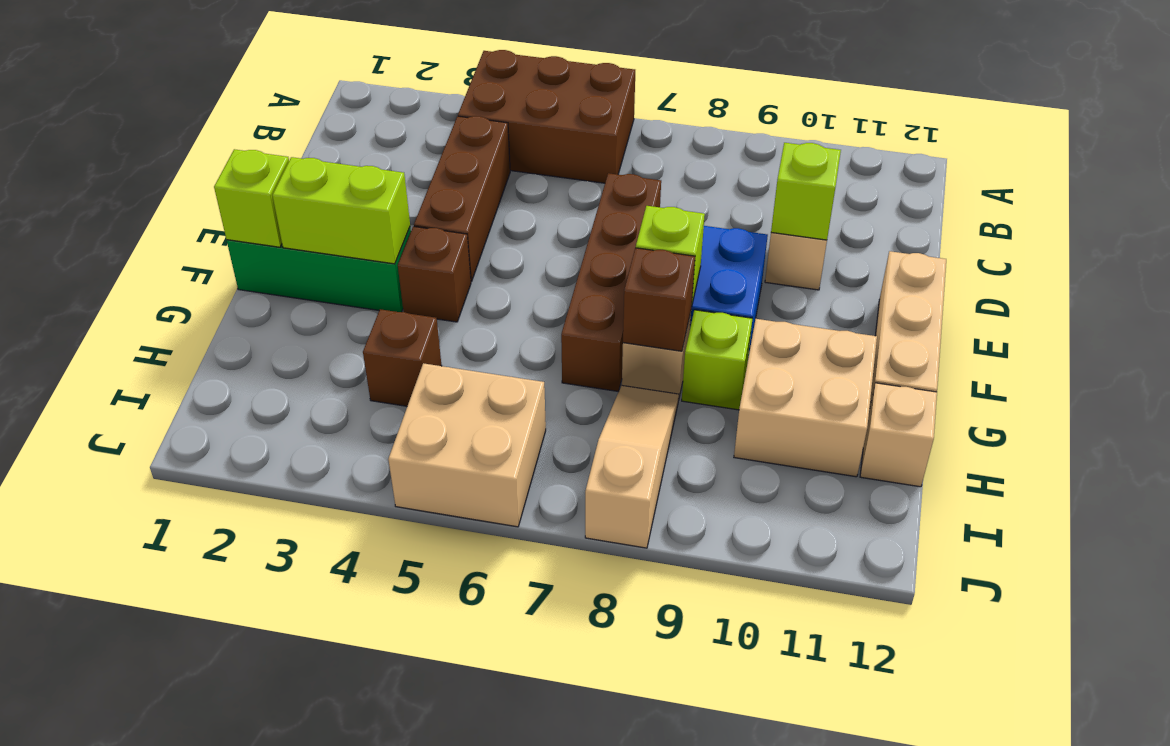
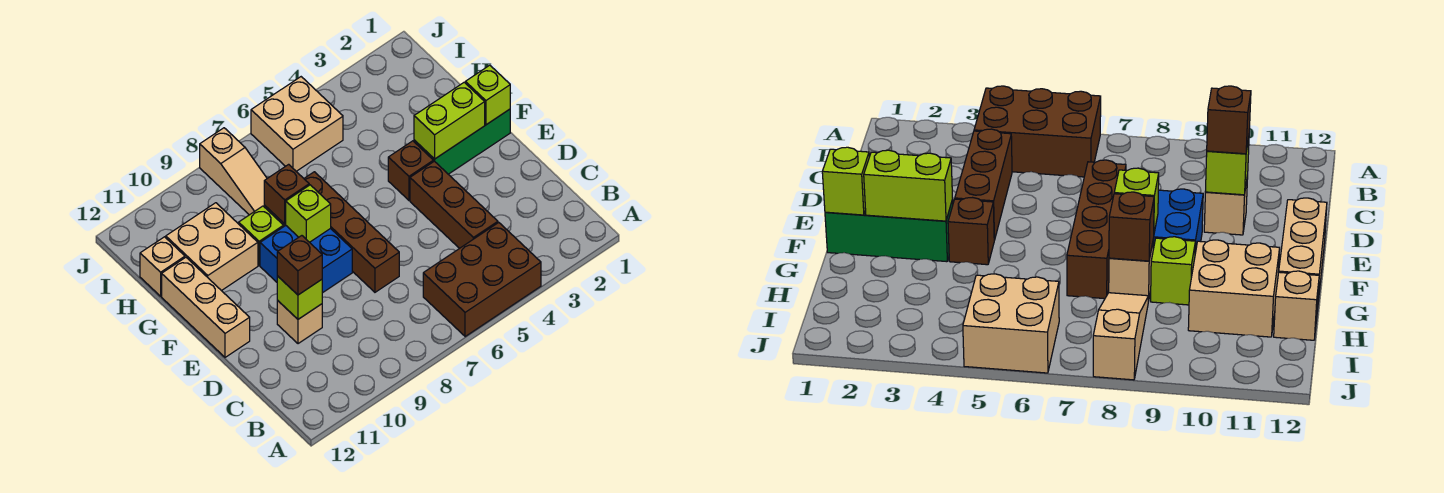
brown 1x1 brick [363,309,442,406] -> brown 1x1 brick moved to [277,236,322,295]

